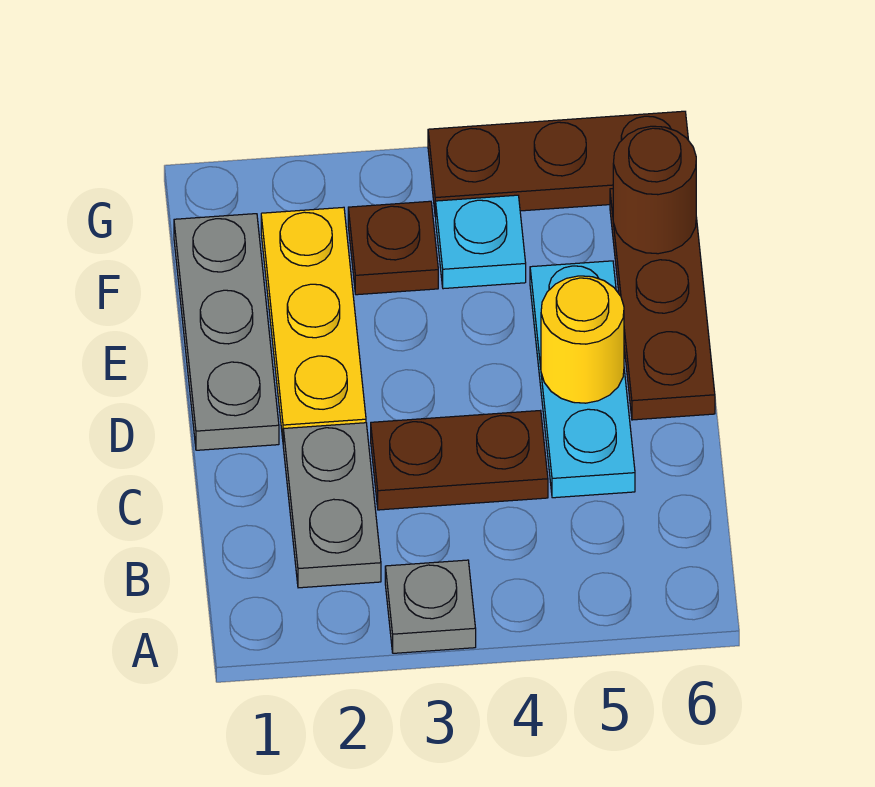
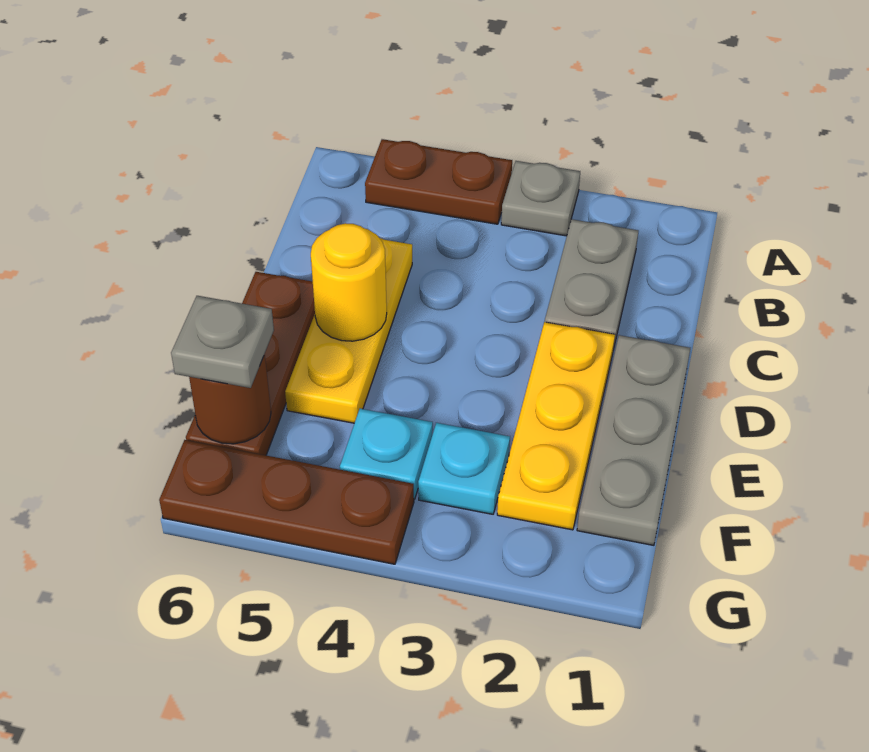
brown 1x2 plate [371,411,548,510] -> brown 1x2 plate moved to [365,139,512,224]
cyan 1x3 plate [530,261,635,498] -> yellow 1x3 plate [285,238,412,423]
brown 1x1 plate [348,201,438,295] -> cyan 1x1 plate [418,423,510,514]
none -> grey 1x1 plate [171,296,274,388]

